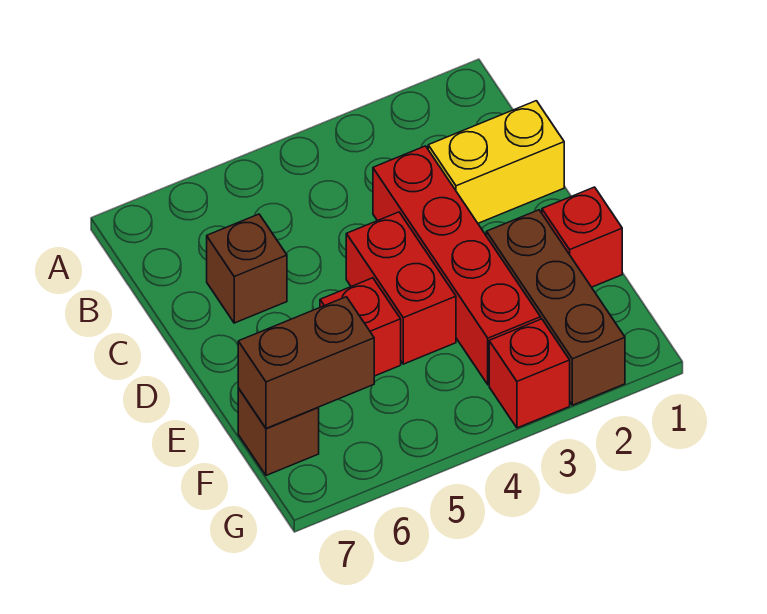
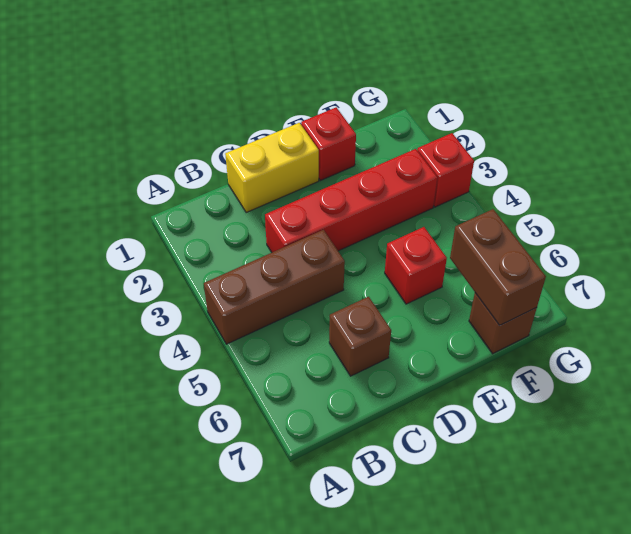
yellow 1x2 brick [428,101,564,223] -> yellow 1x2 brick turned to [225,123,319,212]
red 1x2 brick [346,212,456,364] -> none
brown 1x3 brick [486,210,625,405] -> brown 1x3 brick moved to [204,230,345,344]

